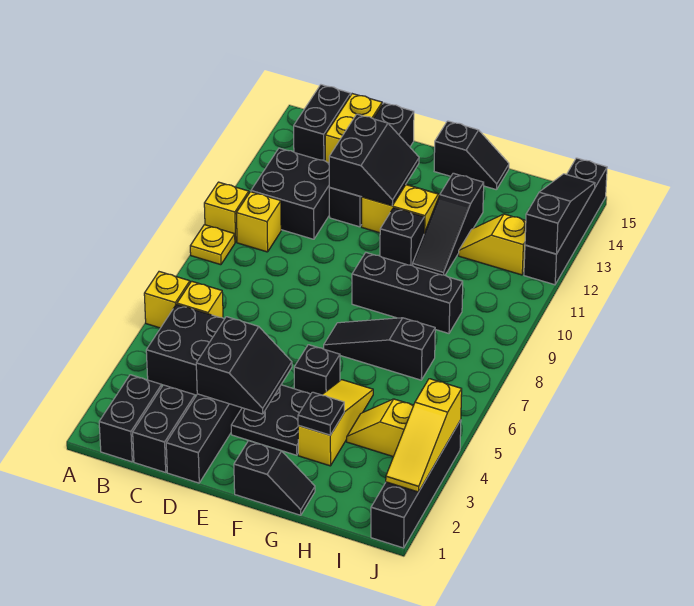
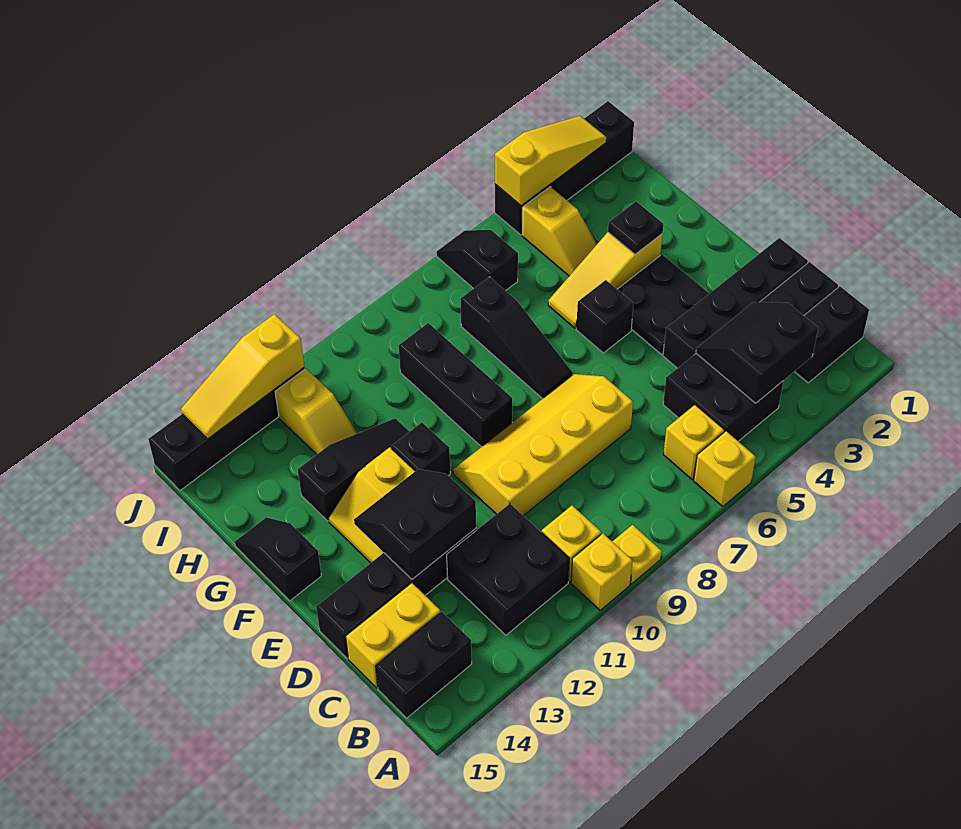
black 2x2 slope [196,317,292,414] -> black 2x2 slope moved to [696,302,818,403]
none -> yellow 2x4 slope [453,374,633,516]
black 1x2 slope [234,441,315,515] -> black 1x2 slope moved to [437,230,518,291]
black 1x3 slope [525,174,595,254] -> yellow 1x3 slope [181,314,304,439]

